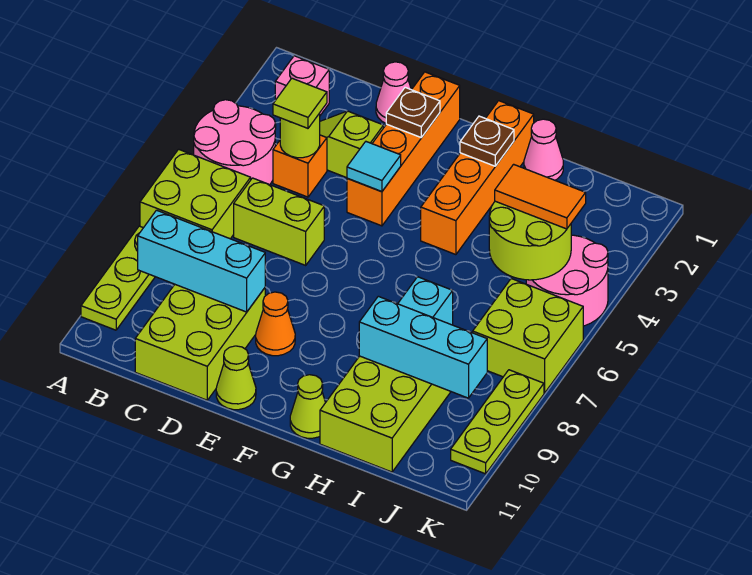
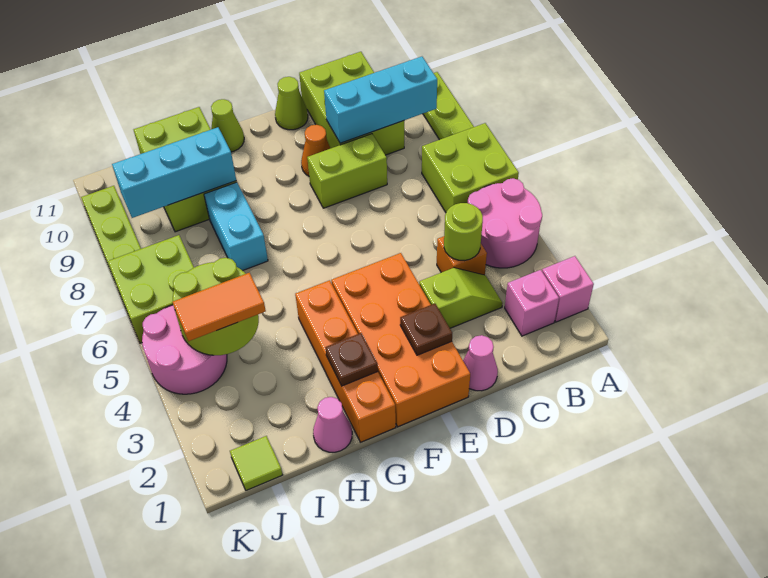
none -> pink 1x1 brick [542,256,594,322]
lime 1x1 tile [273,78,327,128] -> lime 1x1 tile moved to [230,436,282,490]
lime 1x2 brick [234,178,324,265] -> lime 1x2 brick moved to [307,134,387,208]
orange 1x4 brick [347,72,460,226] -> orange 2x4 brick [332,253,470,427]
cyan 1x1 tile [347,142,401,192] -> none

